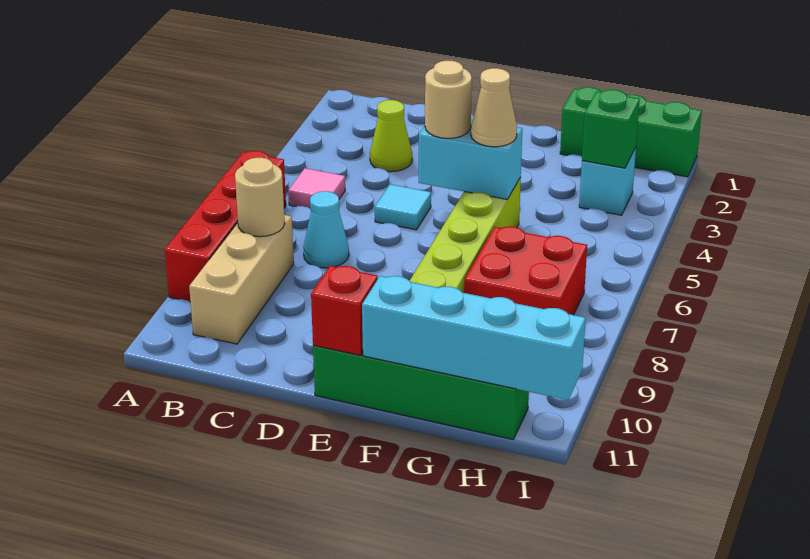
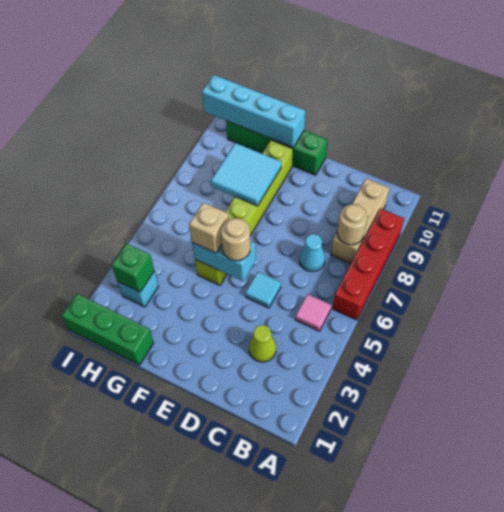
red 1x1 brick [311,266,378,355] -> none
tan 1x1 cone [471,68,517,147] -> tan 1x1 brick [189,203,229,253]
none -> cyan 2x2 tile [211,143,281,206]
red 2x2 brick [464,227,587,315] -> none

